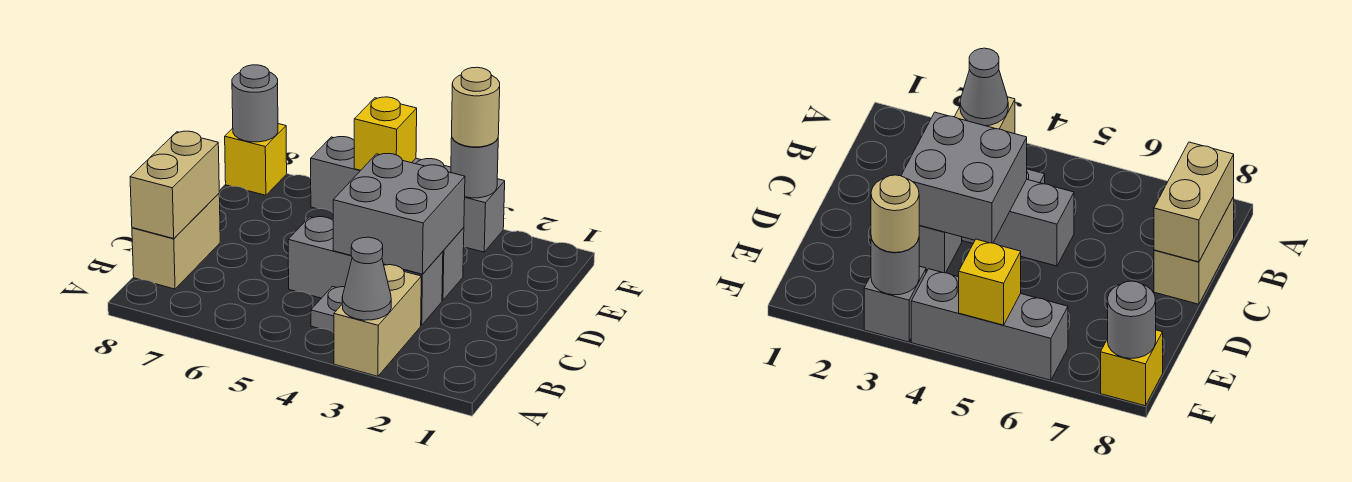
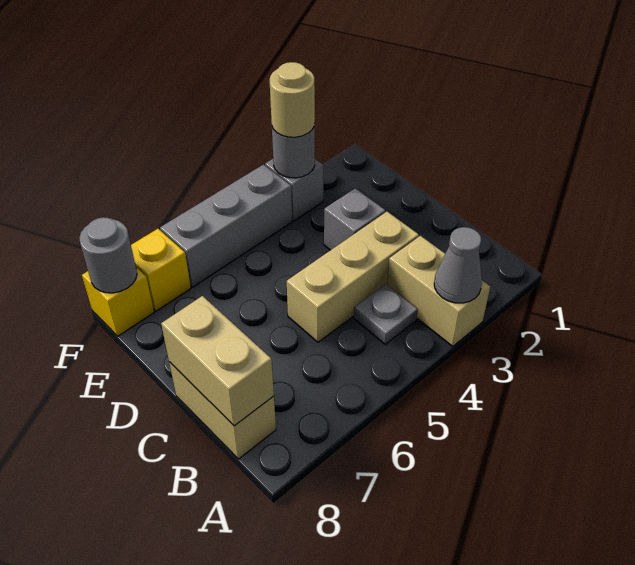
grey 1x3 brick [288,217,443,325] -> tan 1x3 brick [287,212,419,342]
grey 2x2 brick [333,154,465,274] -> none
yellow 1x1 brick [354,97,417,170] -> yellow 1x1 brick moved to [131,229,191,311]

